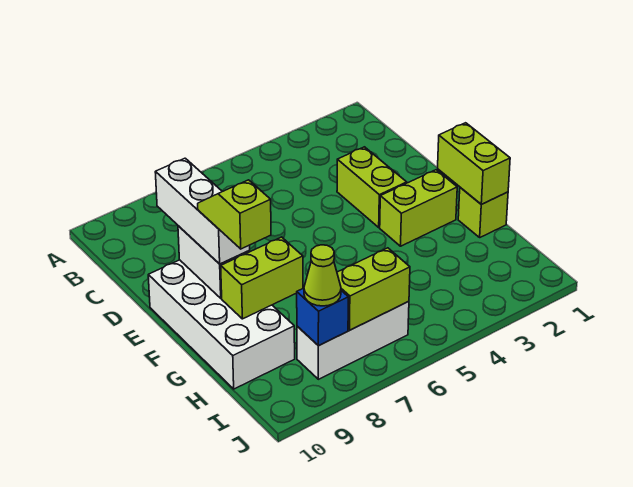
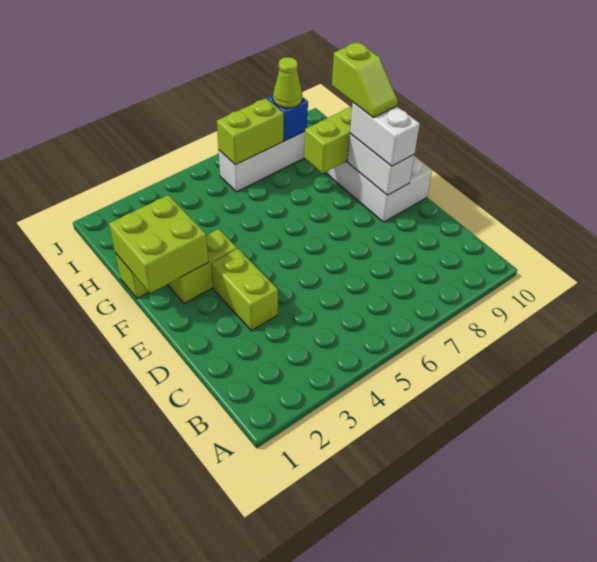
white 1x3 brick [155,158,250,264] -> white 1x2 brick [350,103,420,166]
lime 1x2 brick [438,123,510,204] -> lime 2x2 brick [109,195,208,293]

